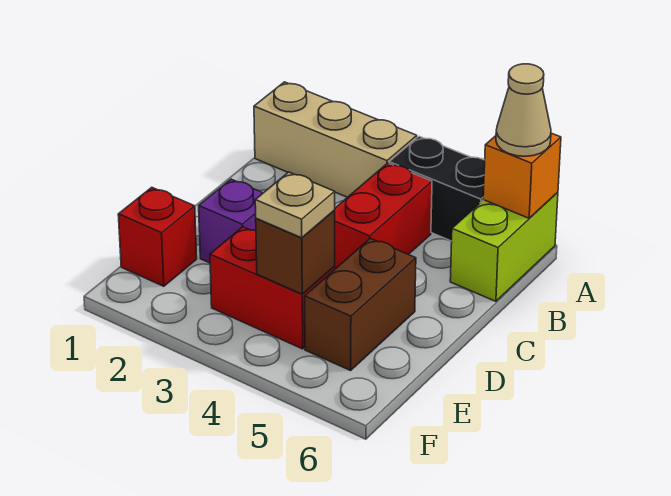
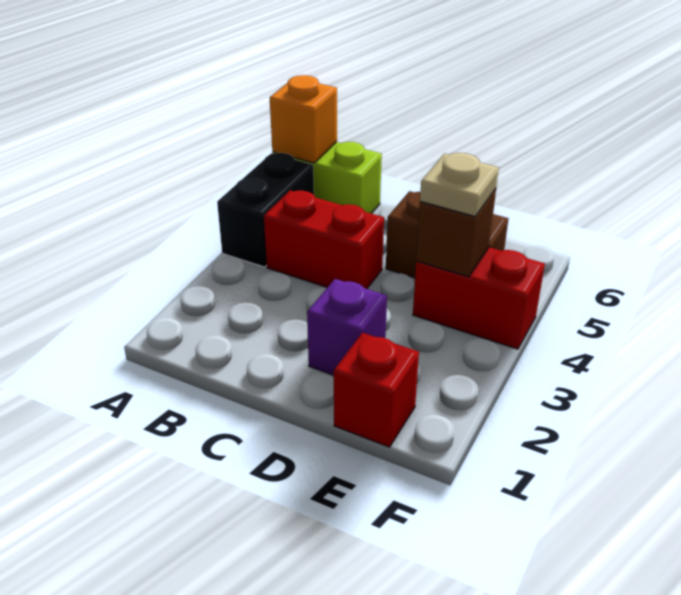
tan 1x3 brick [254,82,417,197] -> none
tan 1x1 cone [496,64,551,156] -> none
red 1x2 brick [210,227,335,349] -> red 1x2 brick turned to [413,247,545,349]

